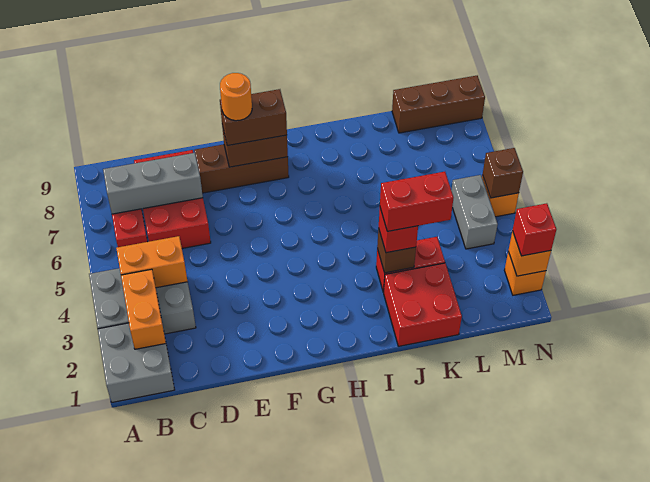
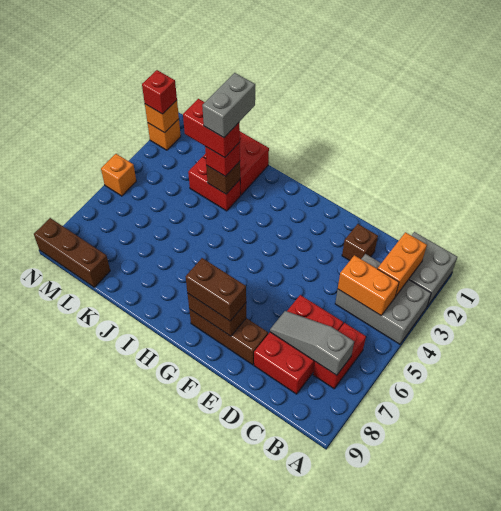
grey 1x3 brick [103,153,203,214] -> grey 1x3 slope [270,311,354,375]
orange 1x1 round brick [220,73,252,121] -> none
grey 1x2 brick [451,175,498,249] -> grey 1x2 brick moved to [202,73,255,138]
brown 1x1 brick [483,148,523,198] -> brown 1x1 brick moved to [342,224,378,260]

